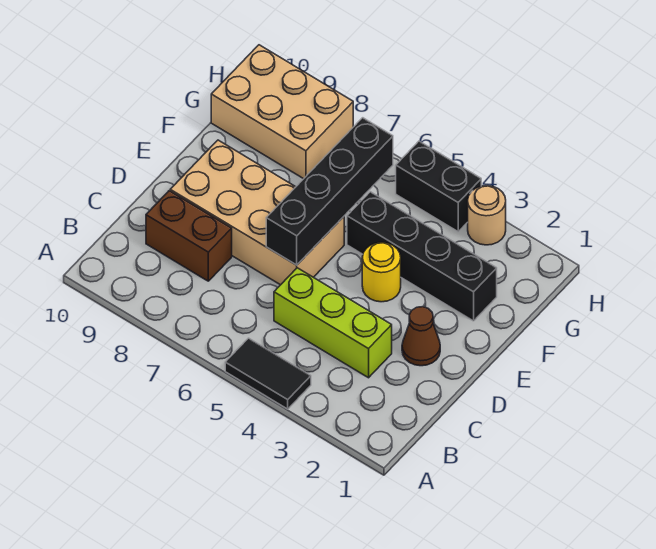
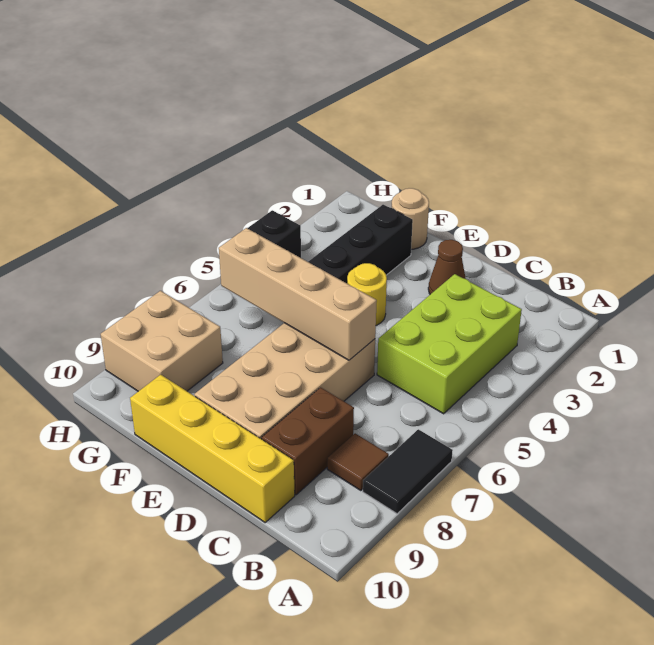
black 1x2 tile [225,338,311,409] -> black 1x2 tile moved to [363,429,453,514]
none -> brown 1x1 tile [327,433,389,491]
lime 1x3 brick [274,268,392,378] -> lime 2x3 brick [377,274,522,414]
none -> yellow 1x4 brick [130,375,295,522]
black 1x4 brick [266,118,393,265] -> tan 1x4 brick [219,228,377,360]
tan 2x3 brick [211,45,353,179] -> tan 2x2 brick [101,291,223,391]
tan 1x1 round brick [468,186,506,245] -> tan 1x1 round brick moved to [392,188,429,249]

